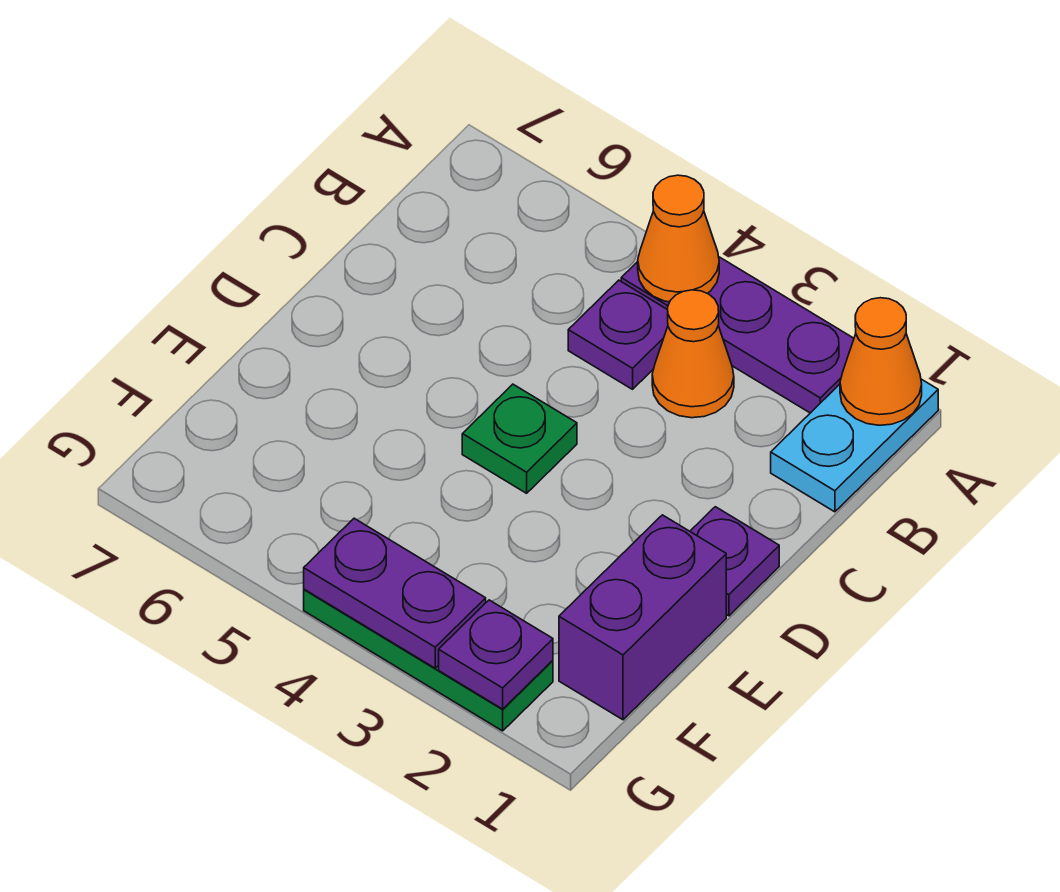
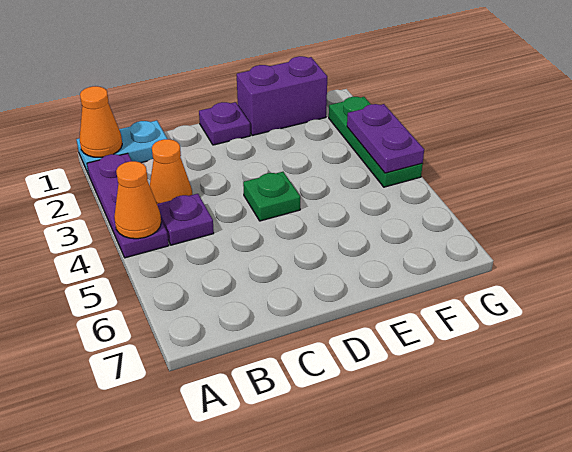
purple 1x1 plate [439,600,553,709] -> none

